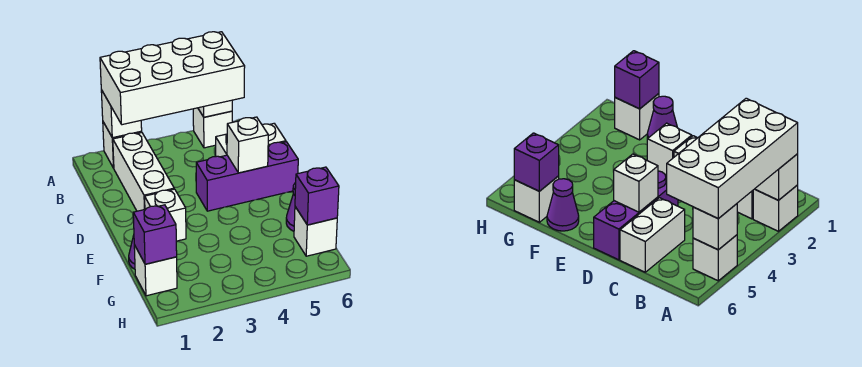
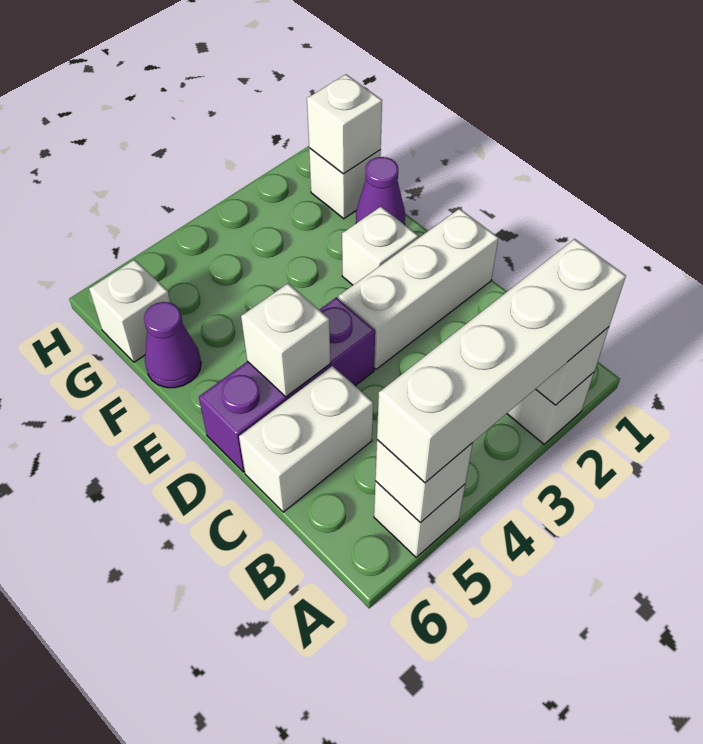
white 2x4 brick [100,32,245,125] -> white 1x4 brick [377,239,626,483]
white 1x3 brick [113,133,174,211] -> white 1x3 brick turned to [338,209,498,369]
purple 1x1 brick [133,205,177,264] -> white 1x1 brick [307,74,382,174]
purple 1x1 brick [295,167,339,225] -> none

